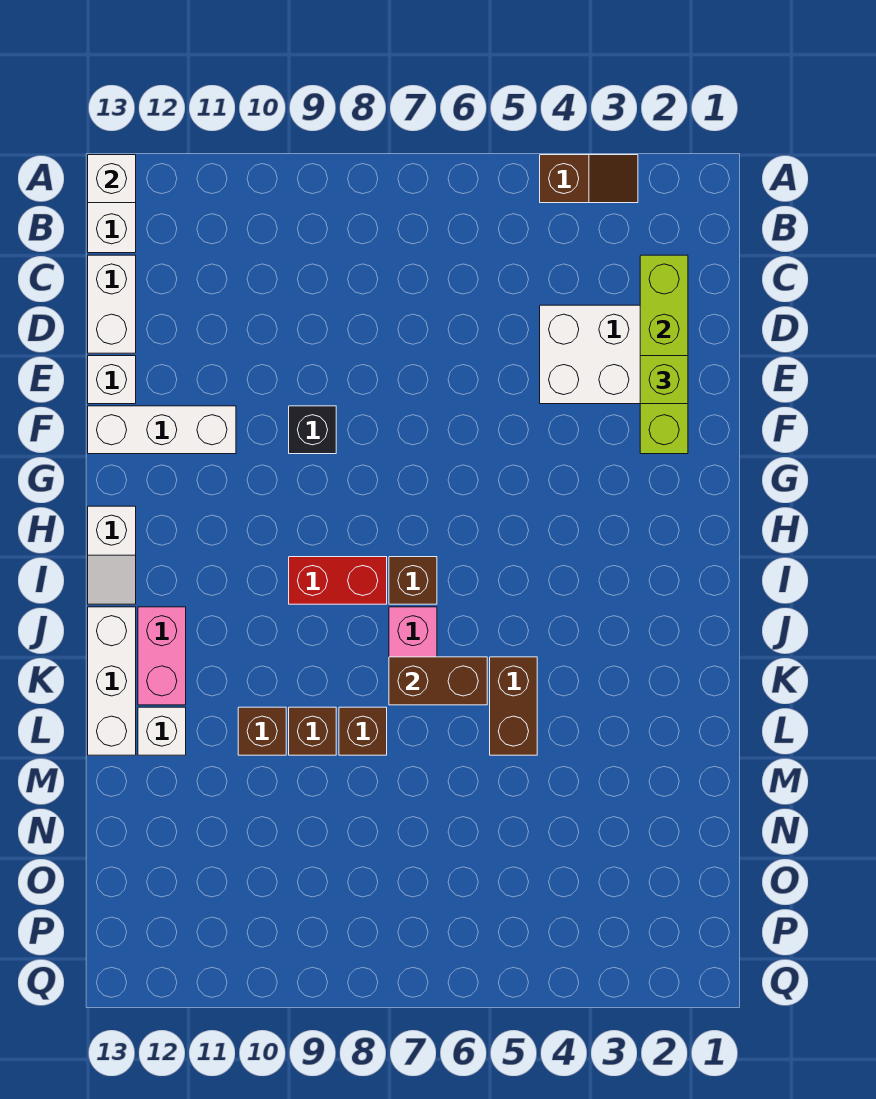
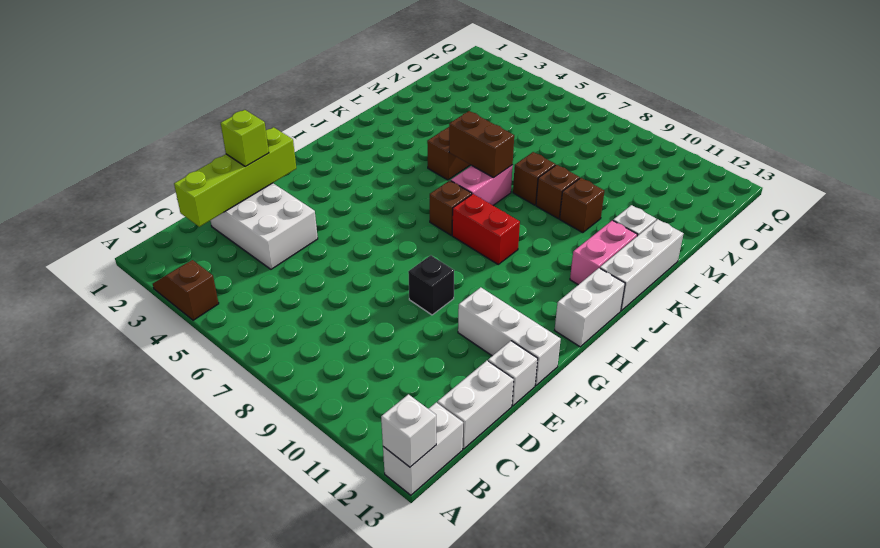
white 1x2 slope [88,506,136,604] -> white 1x2 brick [555,268,625,347]

